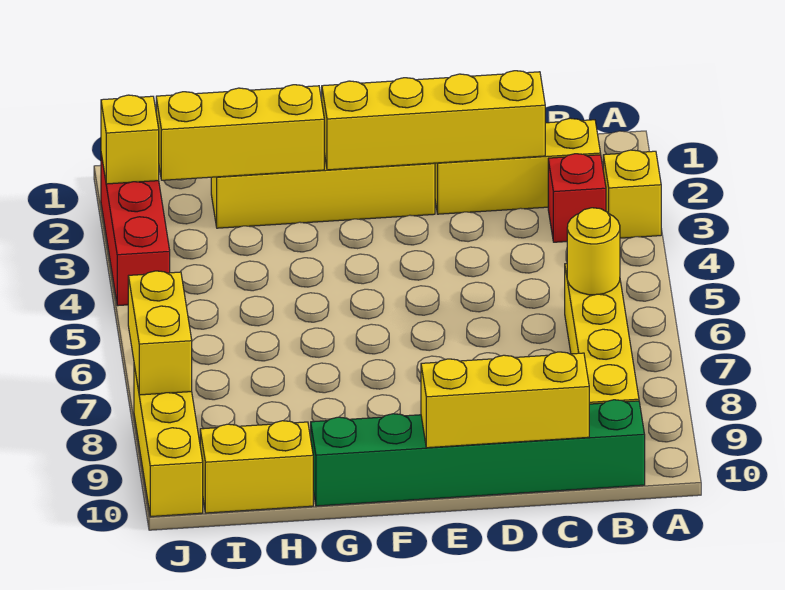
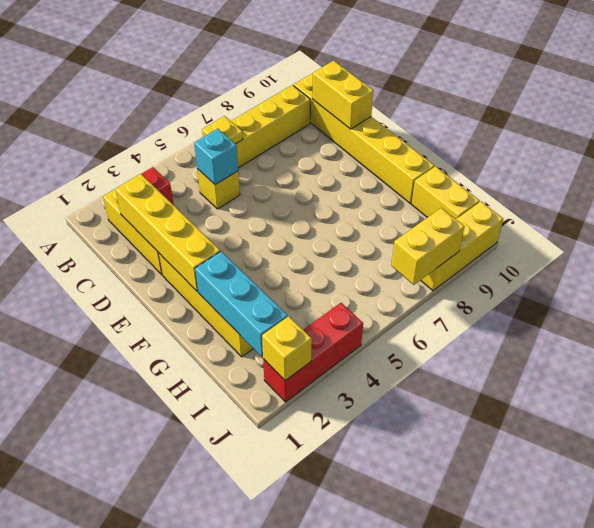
yellow 1x1 brick [603,150,661,238] -> yellow 1x1 brick moved to [197,169,240,209]
yellow 1x1 round brick [567,208,620,295] -> yellow 1x1 plate [202,116,243,144]
green 1x6 brick [311,400,645,506] -> yellow 1x6 brick [294,73,434,203]
none -> cyan 1x1 brick [194,129,238,185]
yellow 1x3 brick [421,352,589,448] -> yellow 1x2 brick [312,61,373,129]
yellow 1x3 brick [156,85,324,180] -> cyan 1x3 brick [195,251,288,357]

